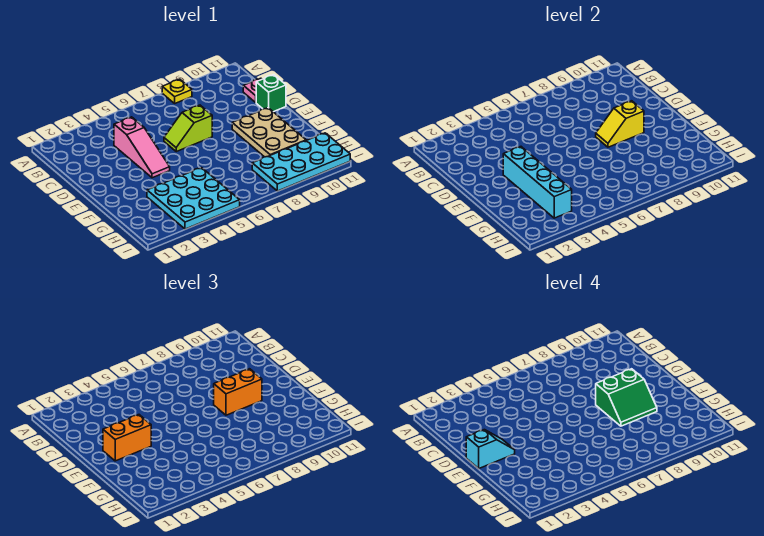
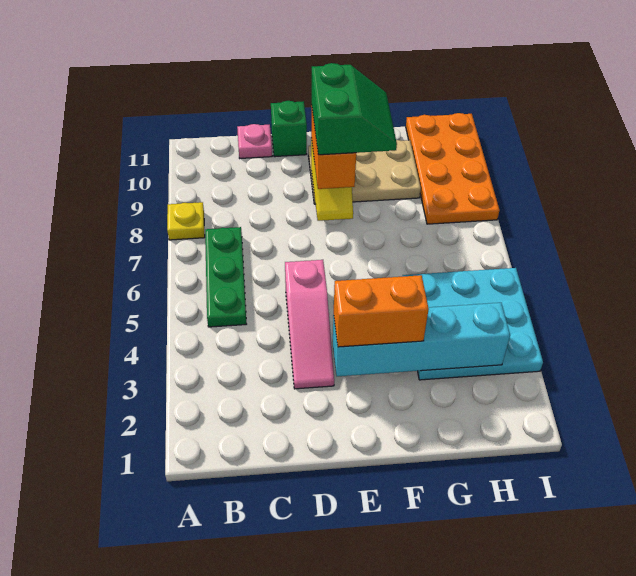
none -> green 1x3 plate [205,227,246,327]
pink 1x3 slope [114,117,170,178] -> pink 1x3 slope turned to [285,260,334,389]
lime 1x2 slope [164,105,212,152] -> none
cyan 1x2 slope [466,430,515,468] -> none
orange 1x2 brick [103,415,151,461] -> orange 1x2 brick turned to [334,275,429,347]
cyan 2x4 plate [252,133,350,191] -> orange 2x4 plate [406,113,500,224]

